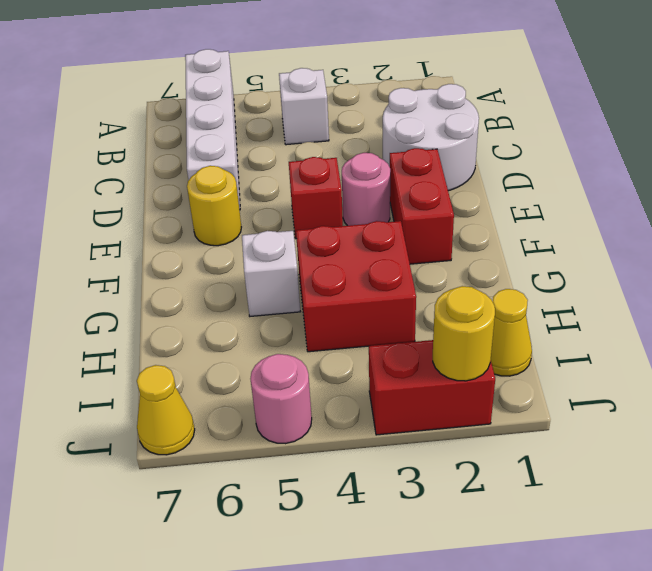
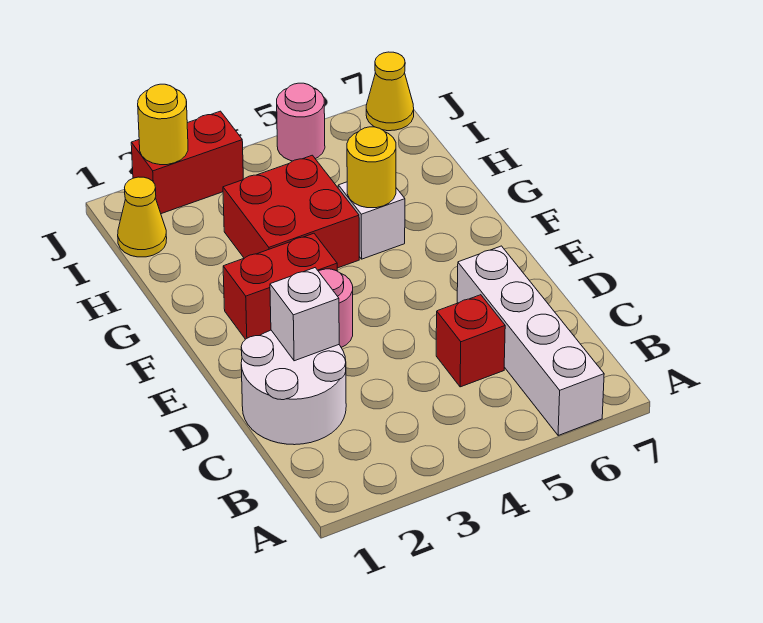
white 1x1 brick [279,68,329,145] -> white 1x1 brick moved to [270,268,339,361]
red 1x2 brick [390,148,454,264] -> red 1x2 brick turned to [223,233,337,339]
red 1x1 brick [289,157,343,239] -> red 1x1 brick moved to [436,295,505,387]
yellow 1x1 round brick [187,166,241,246] -> yellow 1x1 round brick moved to [347,127,396,208]

